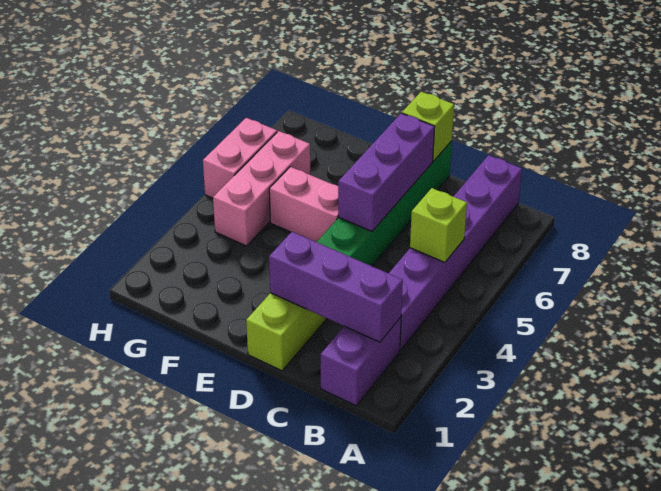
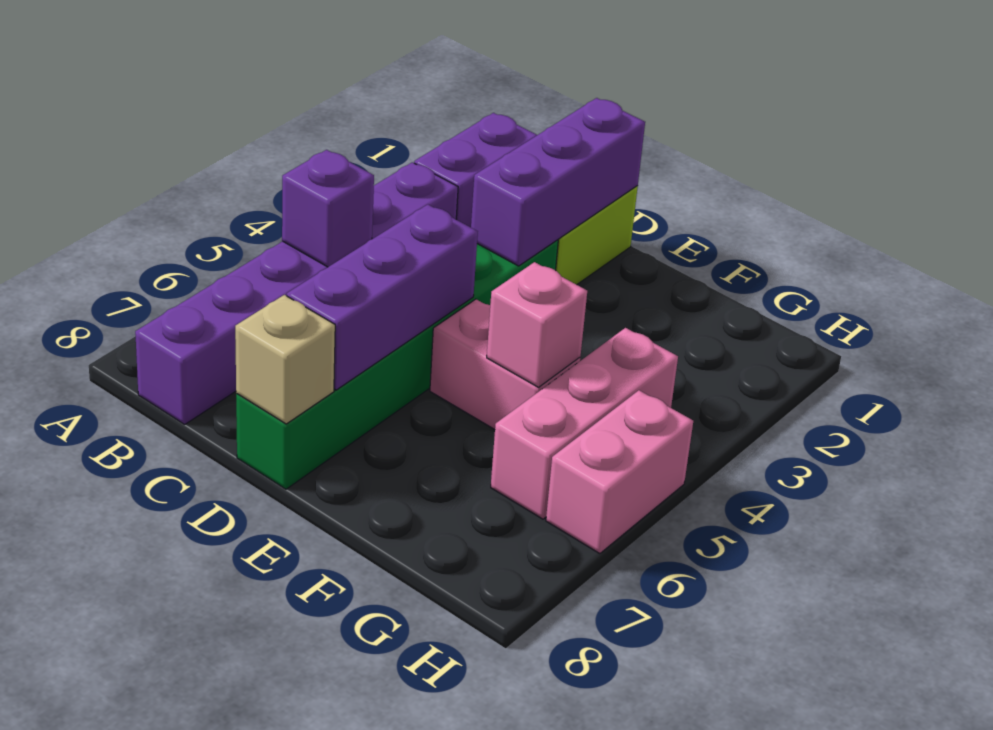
purple 1x3 brick [269,232,403,342] -> purple 1x3 brick turned to [471,98,645,266]
lime 1x1 brick [410,188,467,262] -> purple 1x1 brick [282,150,374,267]
lime 1x1 brick [402,92,454,161] -> tan 1x1 brick [235,295,335,424]
none -> pink 1x1 brick [487,262,587,387]

